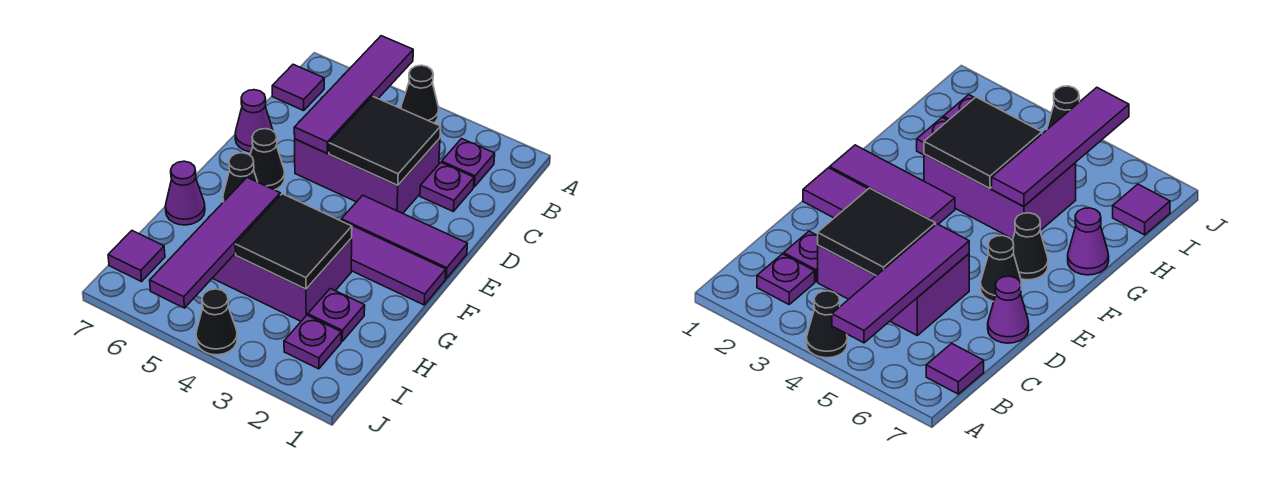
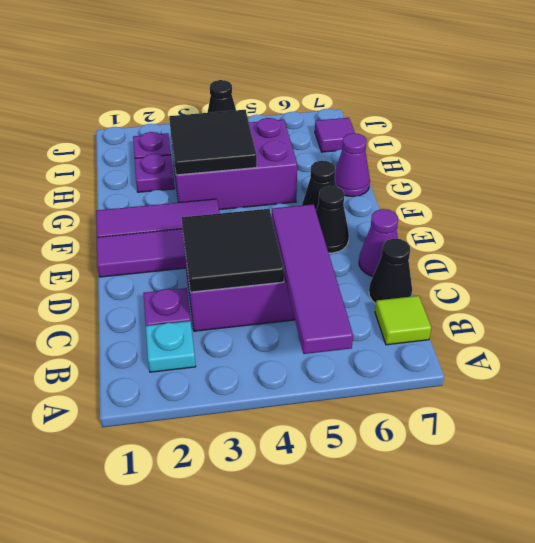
black 1x1 cone [401,65,439,123] -> black 1x1 cone moved to [369,238,412,304]
purple 1x1 plate [442,139,495,187] -> cyan 1x1 plate [146,321,196,372]
purple 1x1 tile [272,64,324,111] -> lime 1x1 tile [375,296,431,345]
purple 1x4 tile [150,178,280,308] -> none

